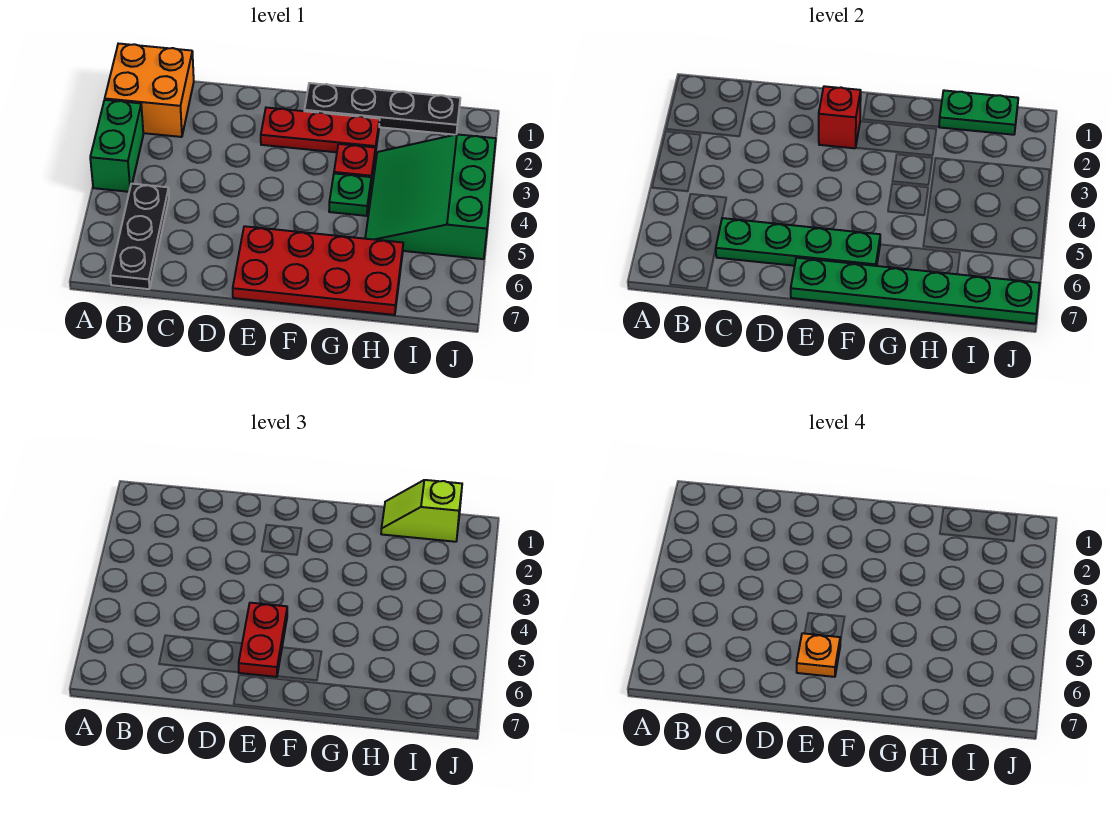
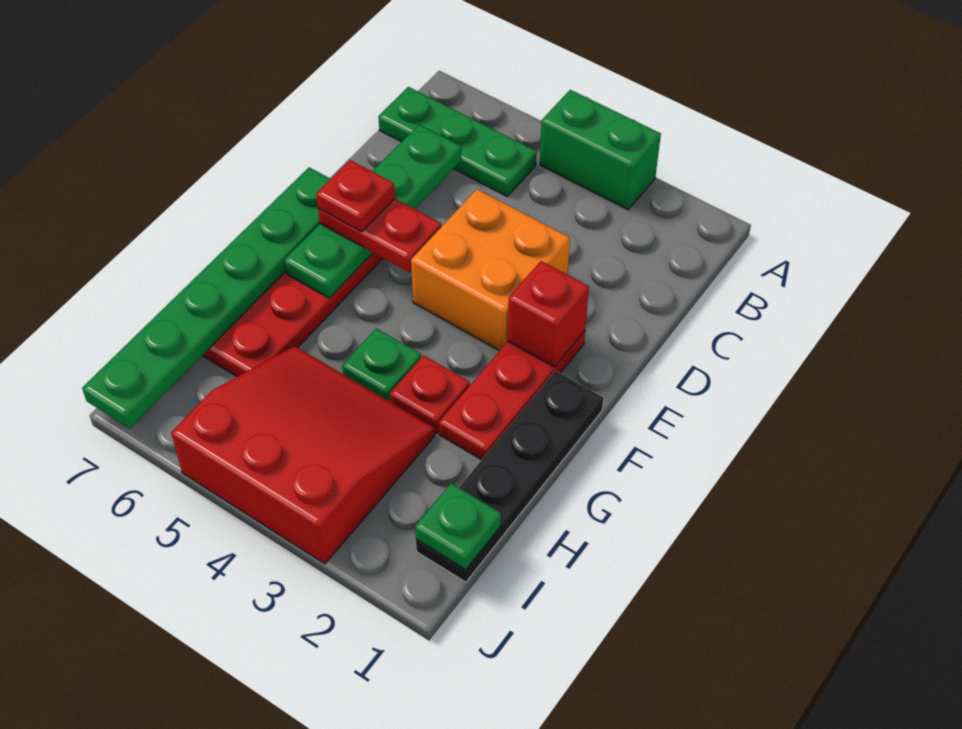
orange 2x2 brick [105,44,194,137] -> orange 2x2 brick moved to [411,189,570,351]
black 1x3 plate [110,184,169,289] -> green 1x3 plate [378,87,537,196]
orange 1x1 plate [797,633,840,677] -> red 1x1 plate [316,160,395,232]
green 1x2 plate [939,90,1018,135] -> green 1x1 plate [415,483,501,570]
lime 1x2 slope [381,480,462,542] -> none
green 3x3 slope [365,134,496,259] -> red 3x3 slope [171,346,435,564]

